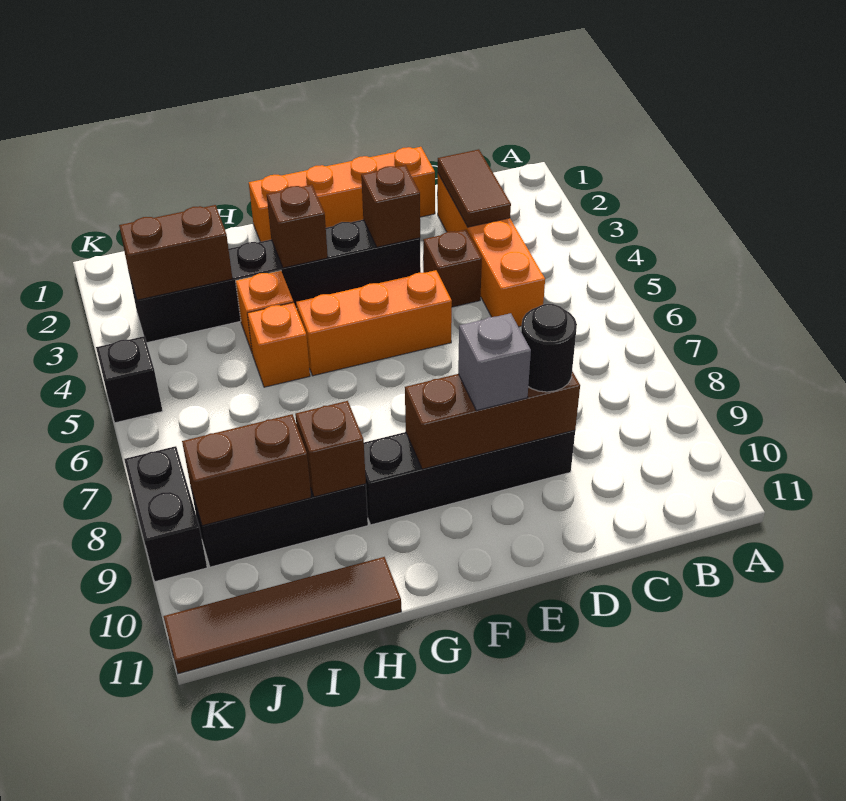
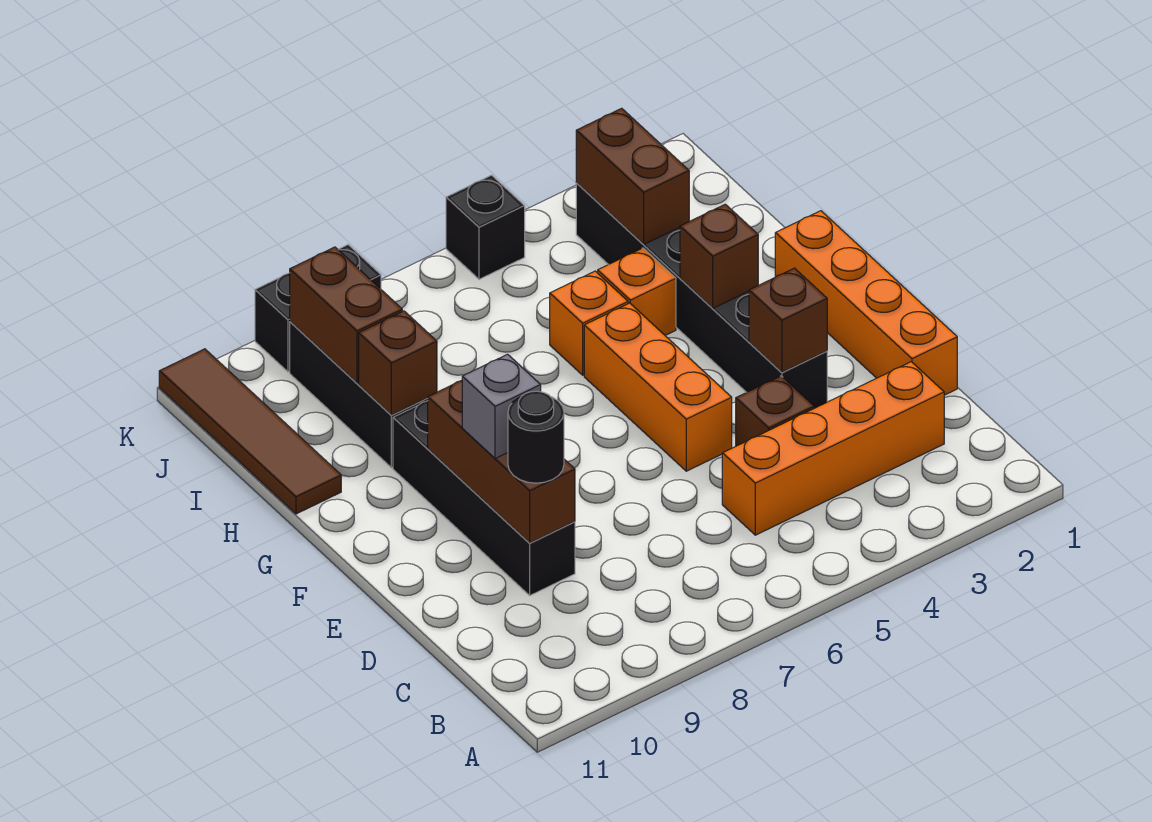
brown 1x2 tile [438,149,511,227] -> none

